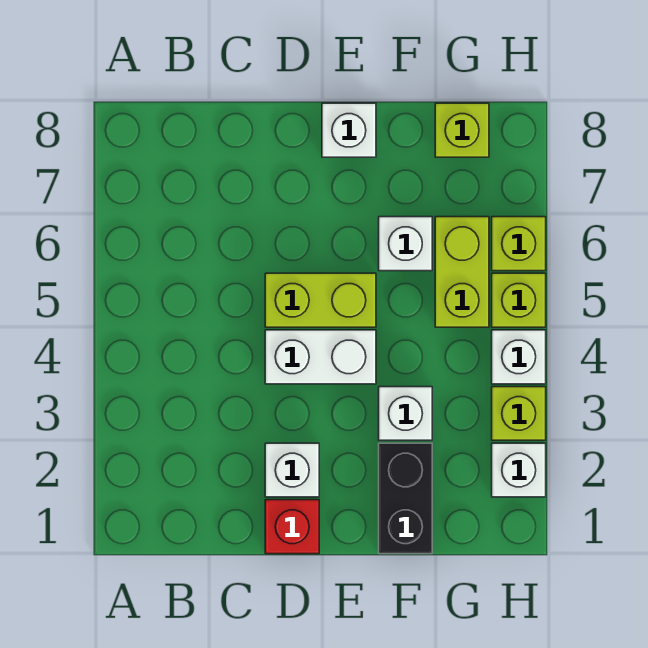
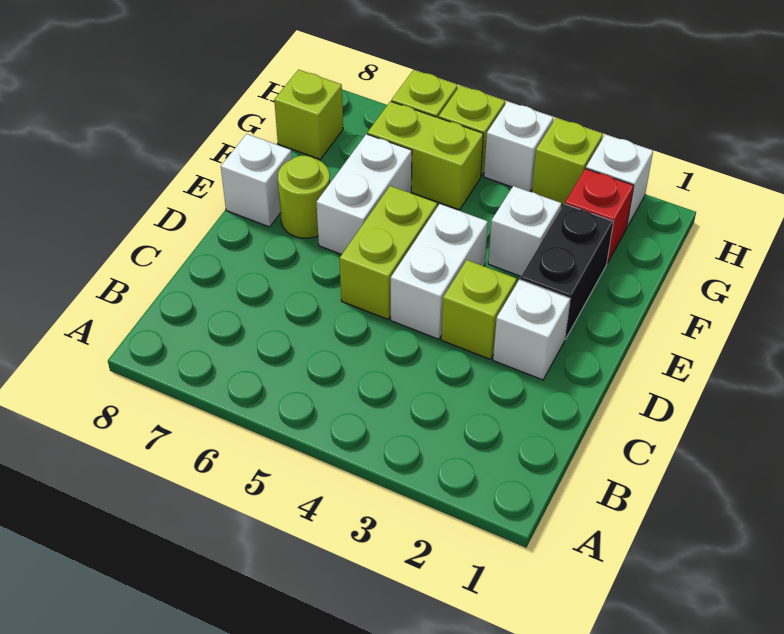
red 1x1 brick [265,500,319,554] -> red 1x1 brick moved to [565,169,634,263]
none -> lime 1x1 brick [441,260,517,359]
none -> lime 1x1 round brick [278,156,330,238]
black 1x2 brick [379,443,432,554] -> black 1x2 brick turned to [520,204,613,339]
white 1x1 brick [379,217,432,271] -> white 1x2 brick [316,134,412,254]

